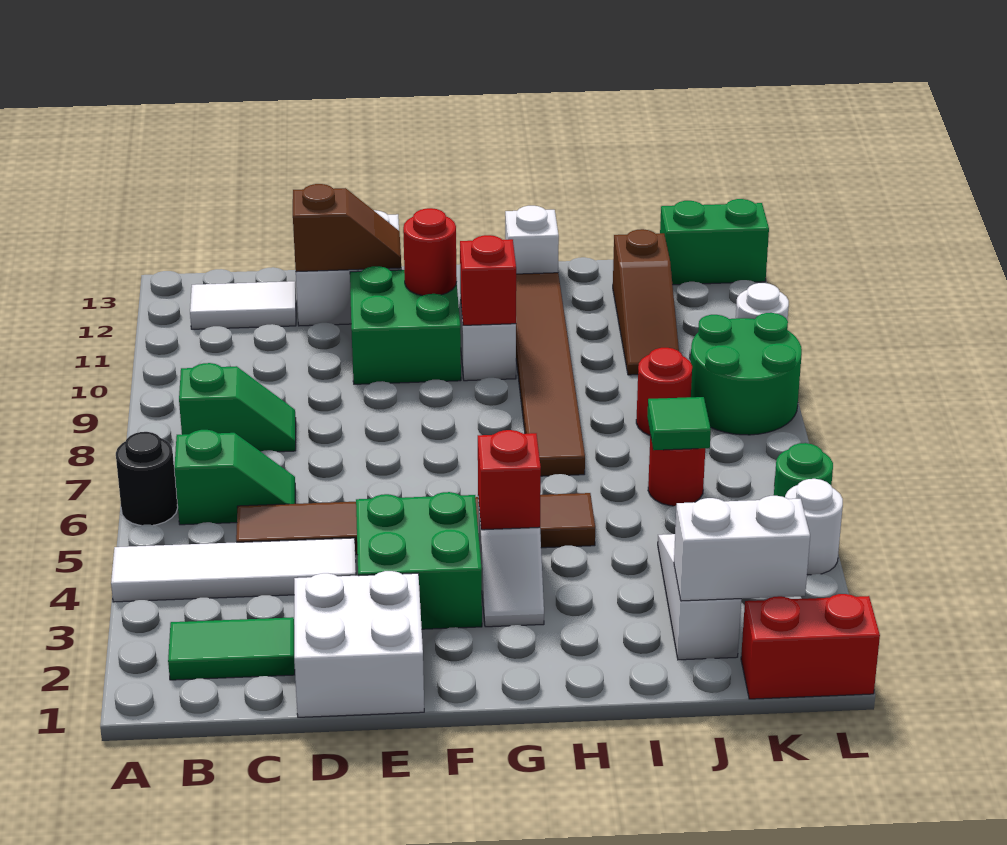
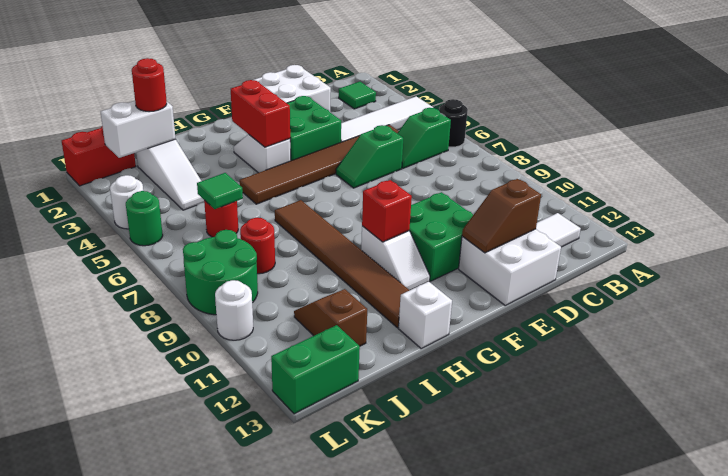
green 1x2 tile [168,617,295,680] -> green 1x1 tile [339,82,376,109]
green 1x2 slope [179,363,296,452] -> green 1x2 slope moved to [336,125,403,188]
red 1x1 round brick [403,208,457,296] -> red 1x1 round brick moved to [132,58,167,112]
red 1x1 brick [478,430,541,530] -> red 1x2 brick [231,80,290,147]
brown 1x3 slope [613,229,679,375] -> brown 1x2 slope [294,289,367,346]

